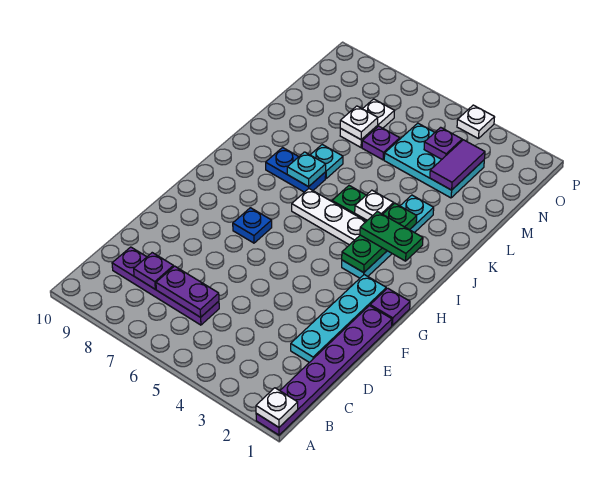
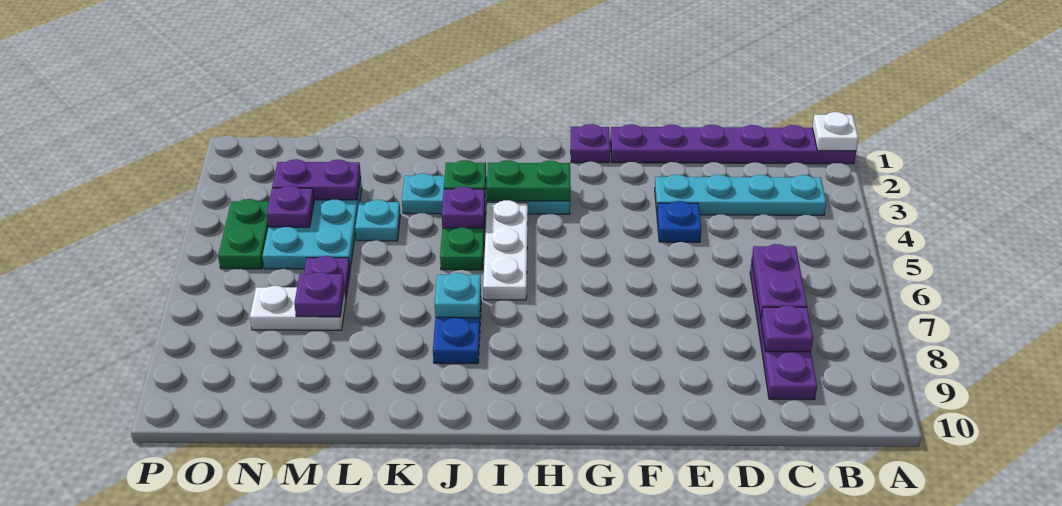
cyan 1x4 plate [291,275,386,362] -> cyan 1x4 plate moved to [655,175,826,215]
blue 1x1 plate [233,208,272,243] -> blue 1x1 plate moved to [657,201,701,242]
green 1x2 plate [360,212,423,261] -> green 1x2 plate moved to [218,199,269,269]
white 1x1 plate [355,190,394,220] -> purple 1x1 plate [442,187,485,228]
cyan 1x1 plate [311,145,343,178] -> cyan 1x1 plate moved to [355,200,400,241]
purple 1x2 tile [430,140,485,190] -> purple 1x2 plate [272,159,361,200]
white 1x1 plate [340,106,378,140] -> purple 1x1 plate [294,272,345,317]
white 1x1 plate [457,105,495,138] -> none

